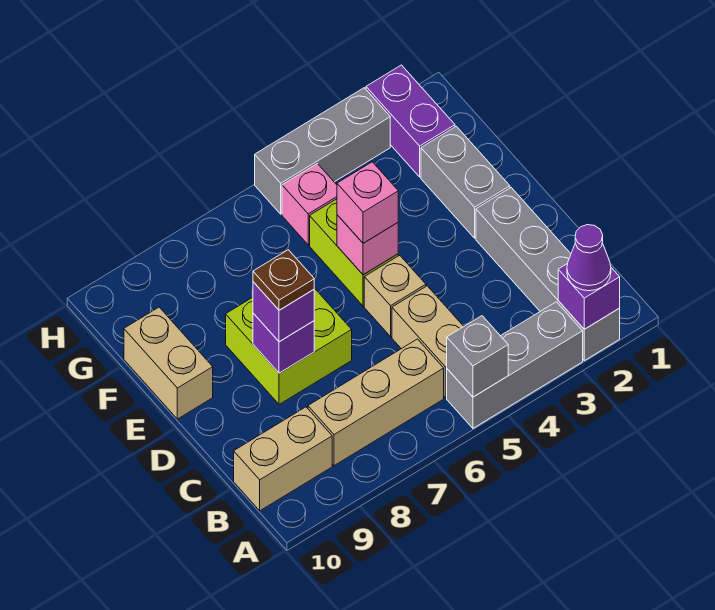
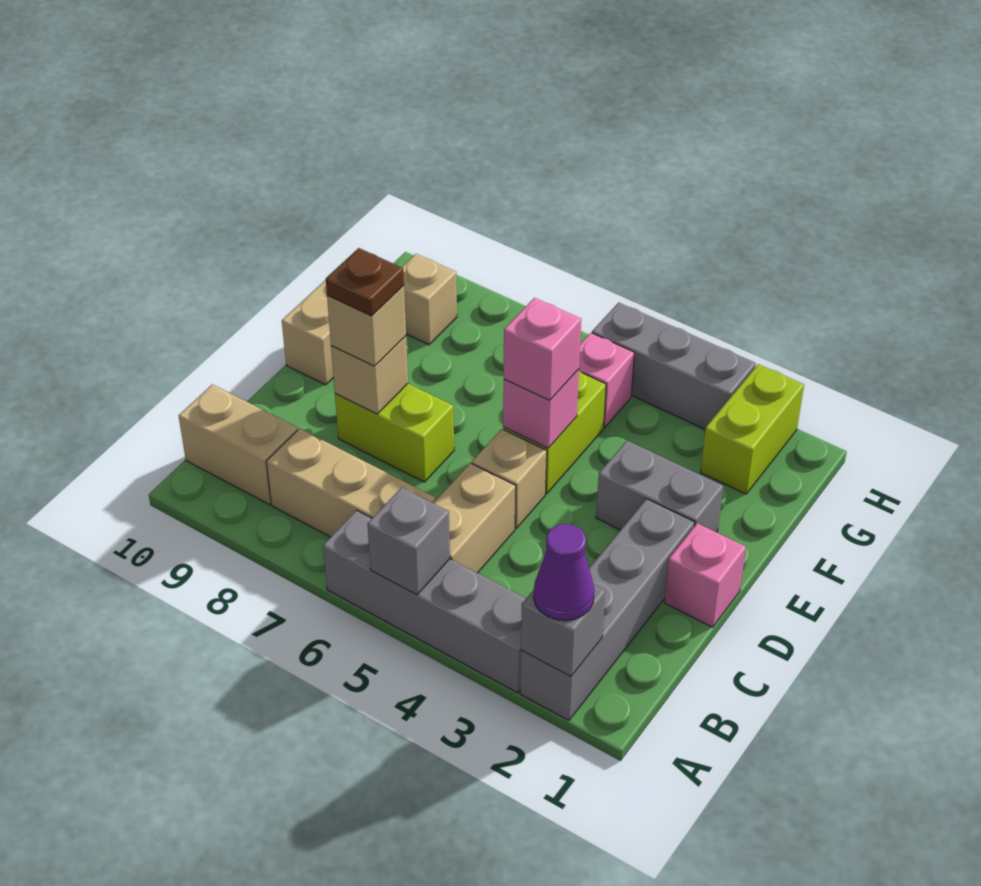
purple 1x1 brick [558,264,620,329] -> grey 1x1 brick [521,585,605,676]
grey 1x3 brick [447,302,583,428] -> grey 1x4 brick [323,510,526,693]
none -> pink 1x1 brick [664,523,746,627]
lime 2x2 brick [226,288,352,404] -> lime 1x2 brick [335,384,454,482]
purple 1x1 brick [253,313,314,373] -> tan 1x1 brick [331,336,408,414]
purple 1x1 brick [253,282,314,342] -> tan 1x1 brick [327,285,406,366]
grey 1x2 brick [421,126,510,238] -> grey 1x2 brick turned to [596,441,723,532]
purple 1x2 brick [366,65,455,177] -> lime 1x2 brick [700,364,804,494]
none -> tan 1x1 brick [402,254,457,345]

